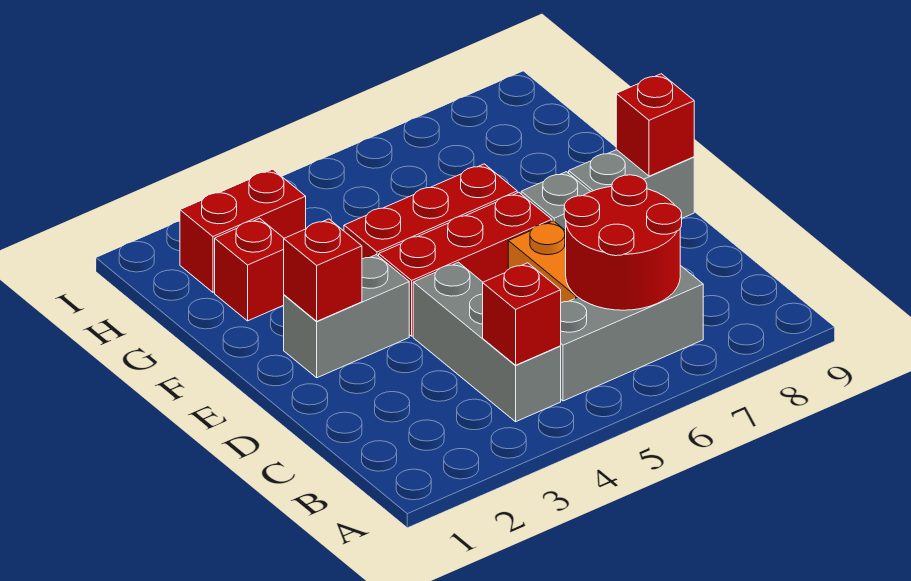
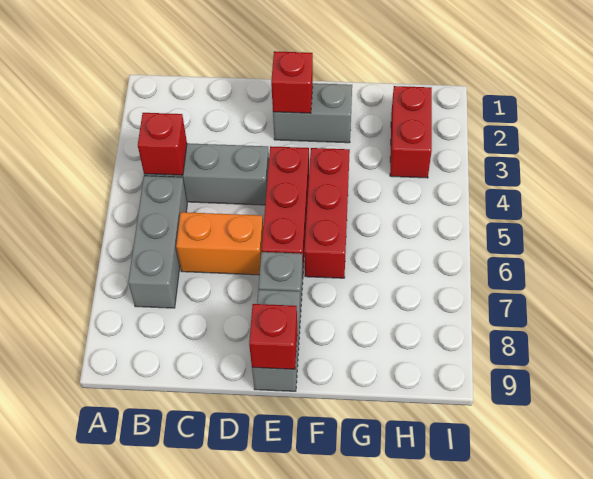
red 2x2 round brick [564,175,682,310] -> none
grey 1x2 brick [284,255,409,378] -> grey 1x2 brick turned to [273,83,352,143]
red 1x1 brick [215,218,284,321] -> none

